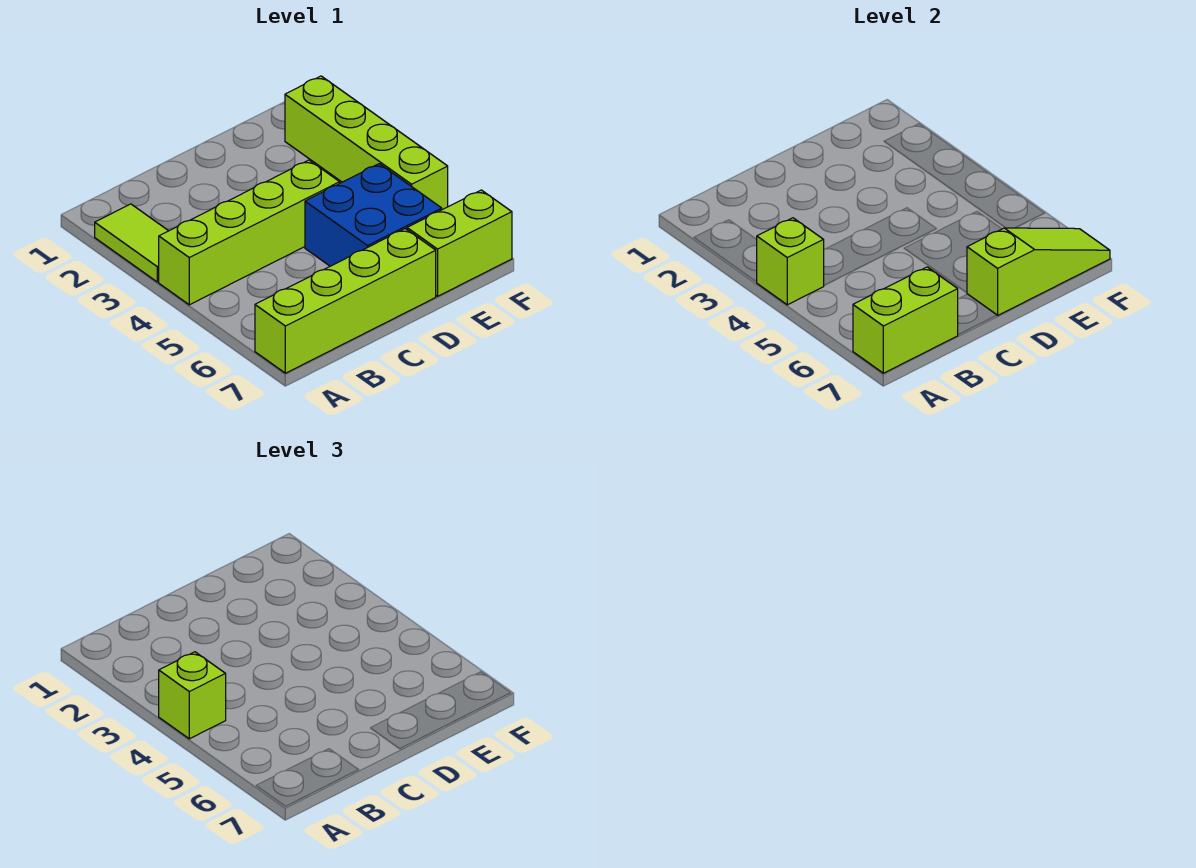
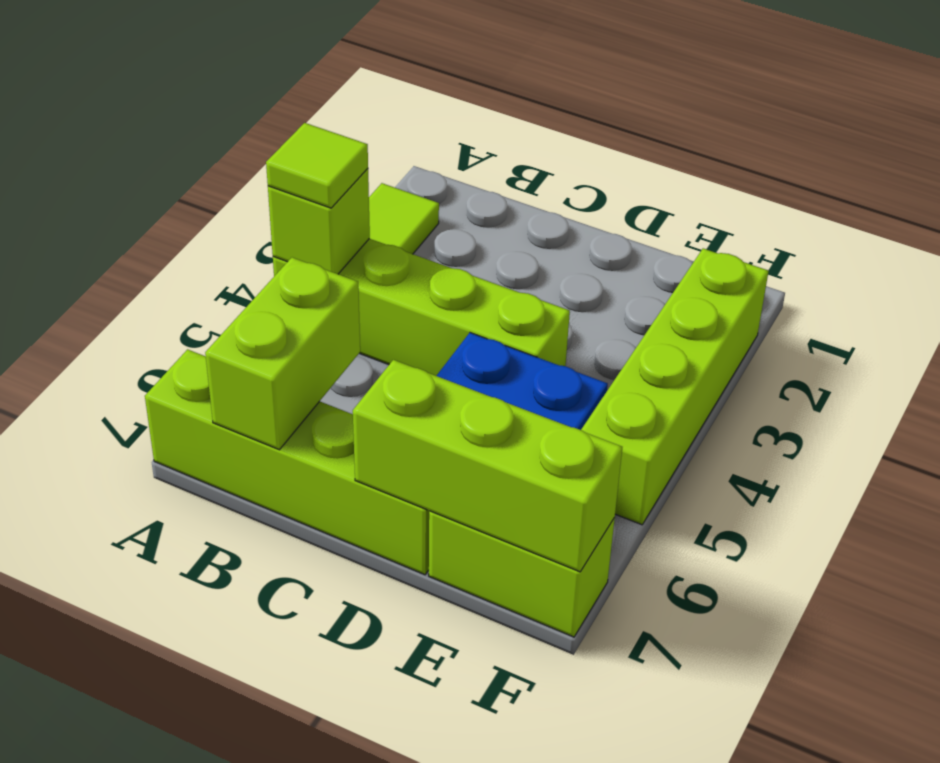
lime 1x1 brick [159,652,226,739] -> lime 1x1 tile [266,123,368,208]
lime 1x2 brick [853,267,958,373] -> lime 1x2 brick turned to [205,257,360,450]
lime 1x3 slope [967,228,1110,315] -> lime 1x3 brick [353,360,622,572]

